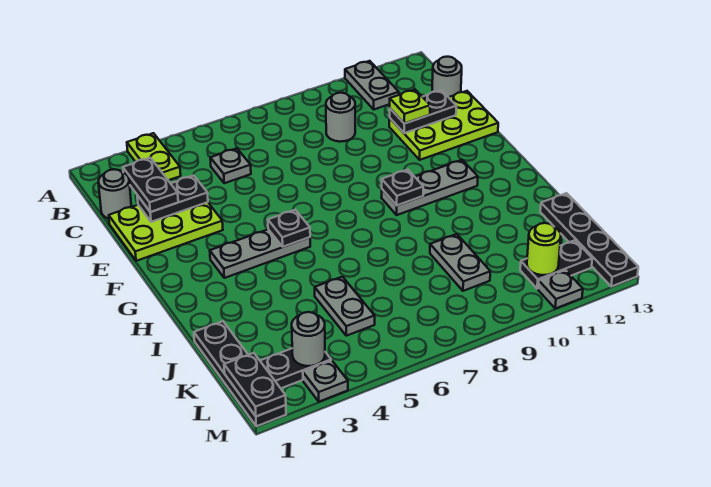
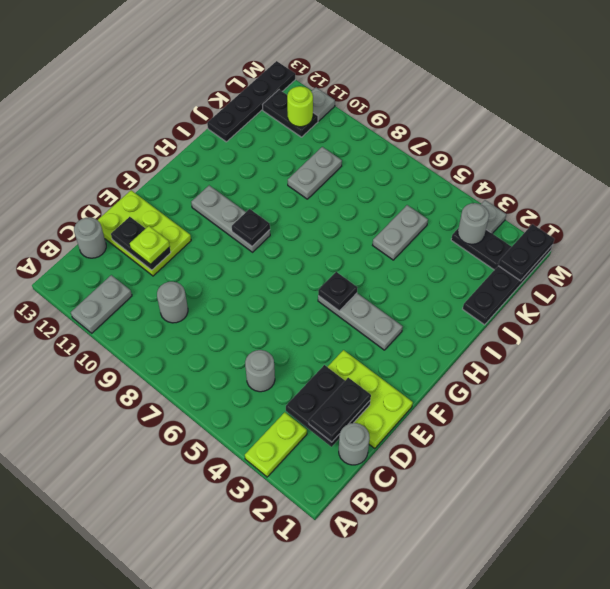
grey 1x1 plate [210,148,251,183] -> grey 1x1 round brick [245,350,275,392]
black 1x2 plate [137,176,208,222] -> black 2x2 plate [286,365,370,447]

